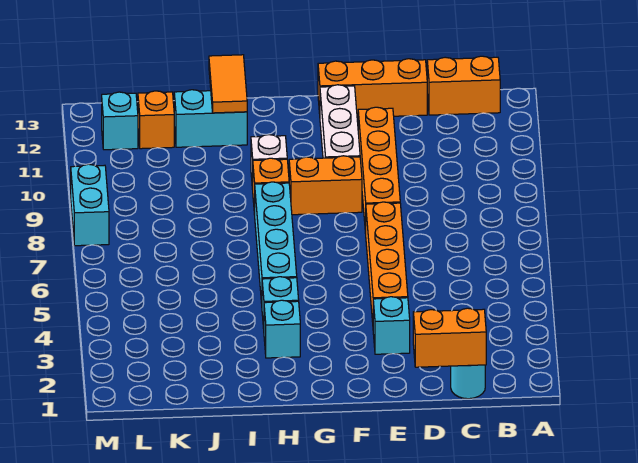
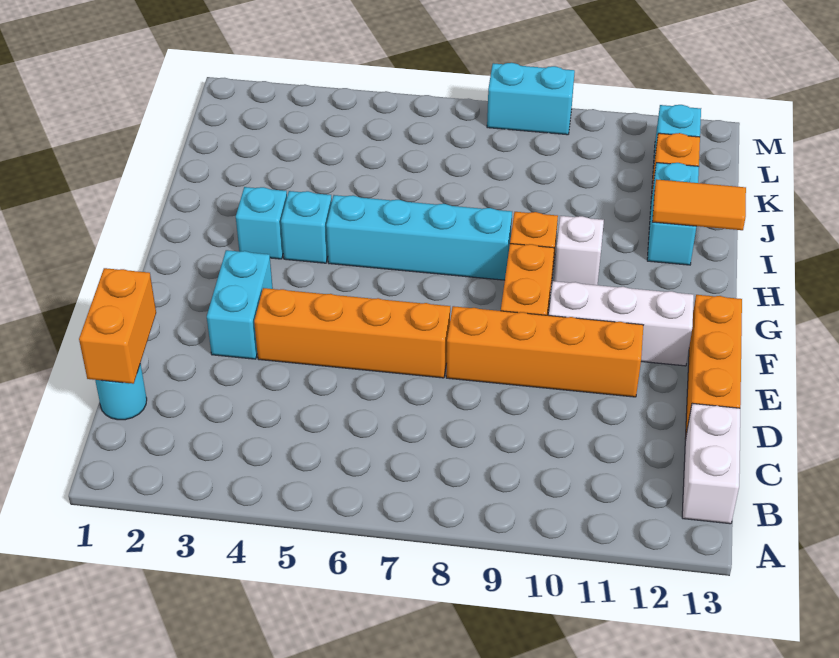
orange 1x2 brick [427,56,500,115] -> white 1x2 brick [682,403,740,524]
cyan 1x1 brick [373,297,410,354] -> cyan 1x2 brick [207,250,273,359]

